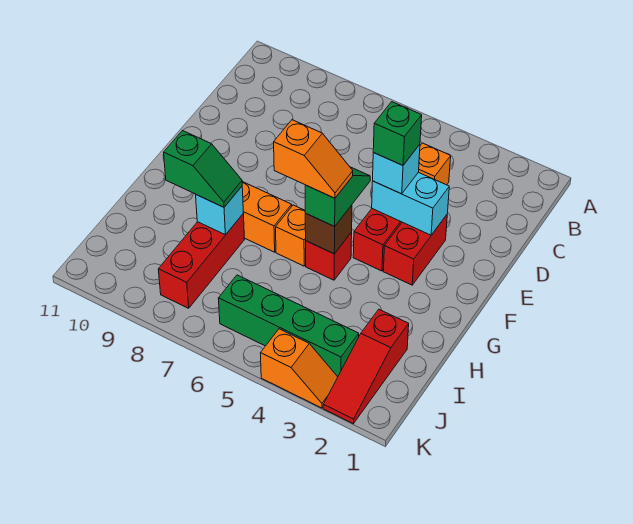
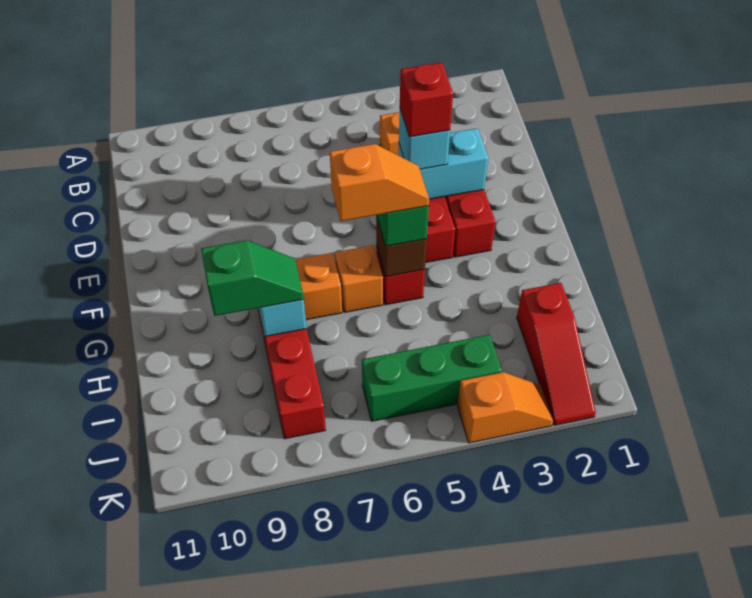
green 1x1 brick [373,102,422,165] -> red 1x1 brick [400,63,453,137]
green 1x4 brick [218,275,359,377] -> green 1x3 brick [362,335,502,421]

